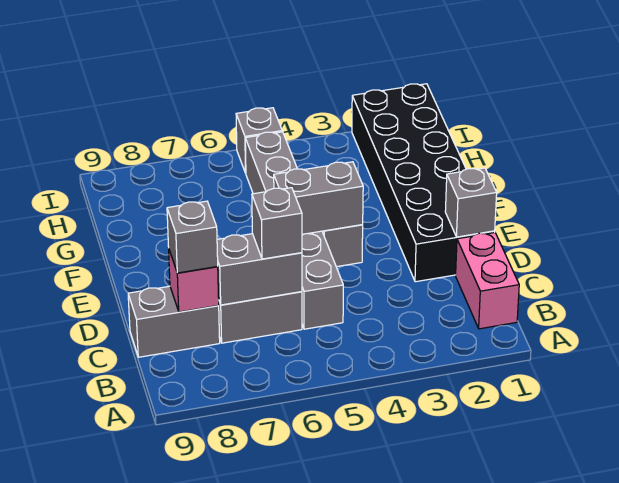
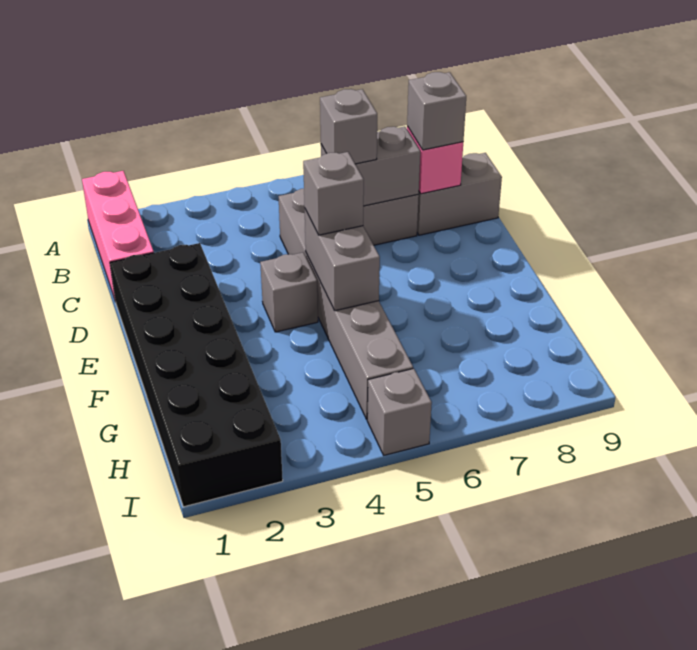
pink 1x2 brick [456,233,519,329] -> pink 1x3 brick [82,171,154,302]
grey 1x1 brick [445,168,497,237] -> grey 1x1 brick moved to [303,152,364,235]
grey 1x2 brick [274,162,363,234] -> grey 1x2 brick turned to [305,209,380,311]

